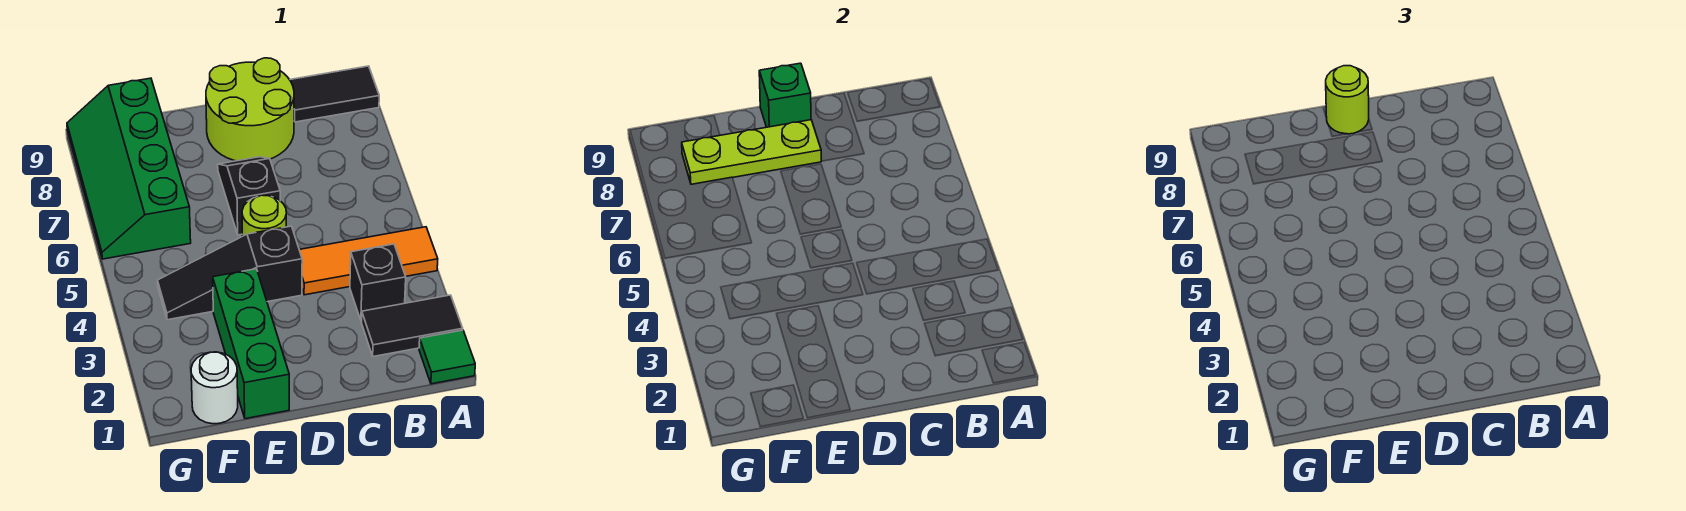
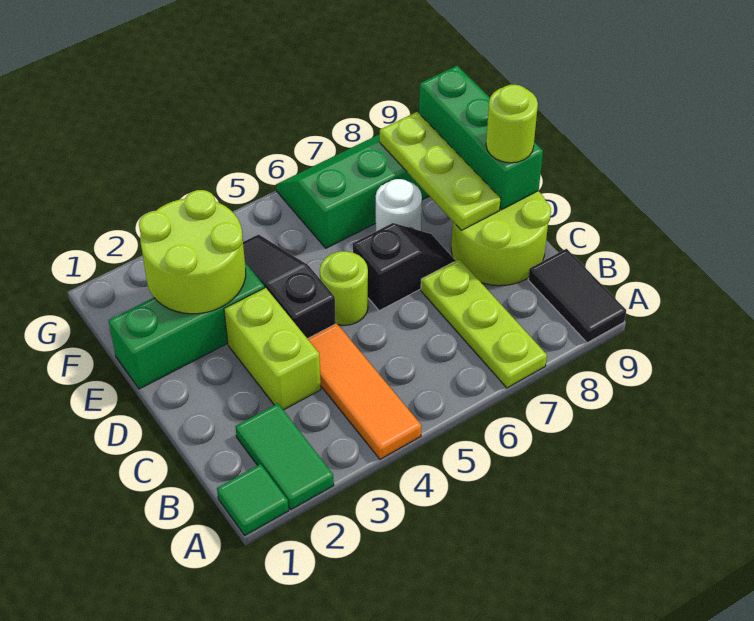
black 1x2 tile [361,295,463,357] -> green 1x2 tile [235,404,334,510]
none -> lime 1x3 plate [421,259,547,388]
black 1x1 brick [350,244,406,321] -> none
none -> lime 1x2 brick [224,288,321,410]
green 1x1 brick [759,63,811,127] -> green 1x3 brick [419,66,543,210]
none -> lime 2x2 round brick [139,190,246,314]
white 1x1 round brick [191,352,238,424] -> white 1x1 round brick moved to [376,179,422,231]

